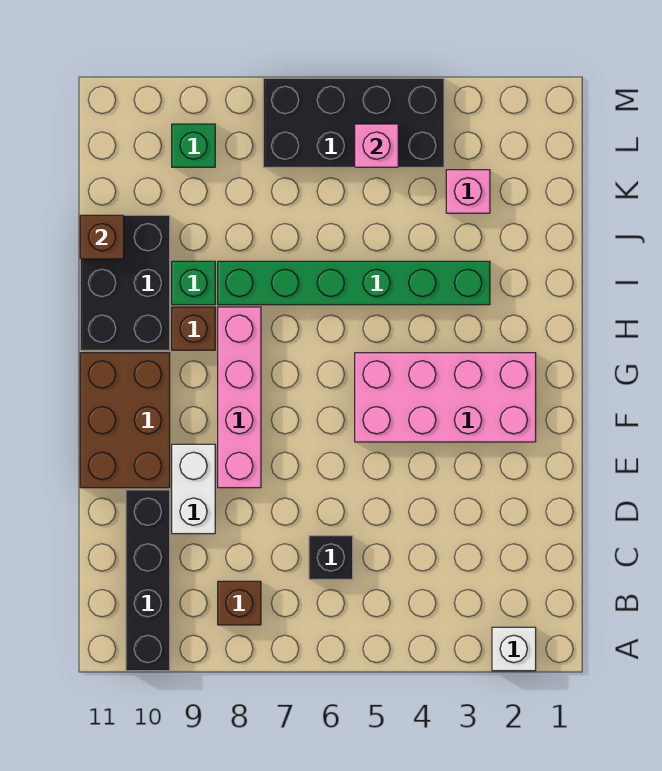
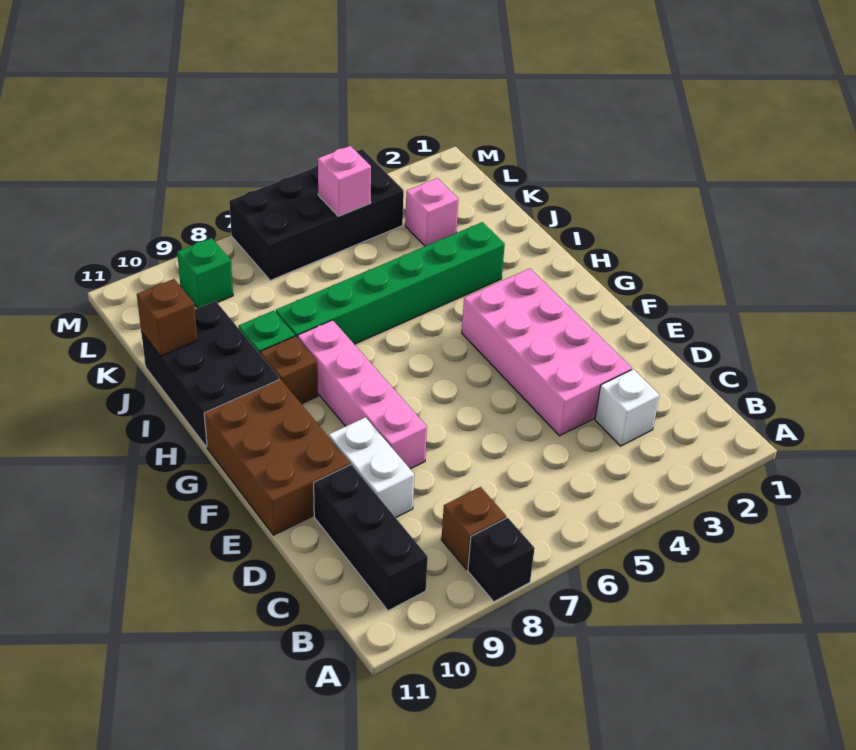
white 1x1 brick [492,627,536,671] -> white 1x1 brick moved to [595,369,660,446]
black 1x4 brick [126,490,170,671] -> black 1x3 brick [314,465,428,611]
black 1x1 brick [309,536,353,579] -> black 1x1 brick moved to [468,518,535,602]
pink 2x4 brick [355,353,536,442] -> pink 2x4 brick turned to [462,269,632,436]

